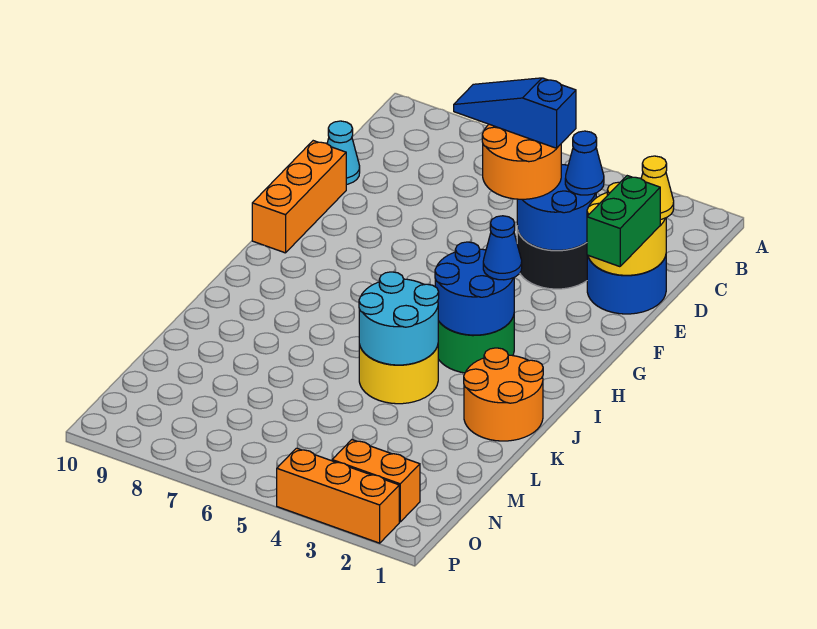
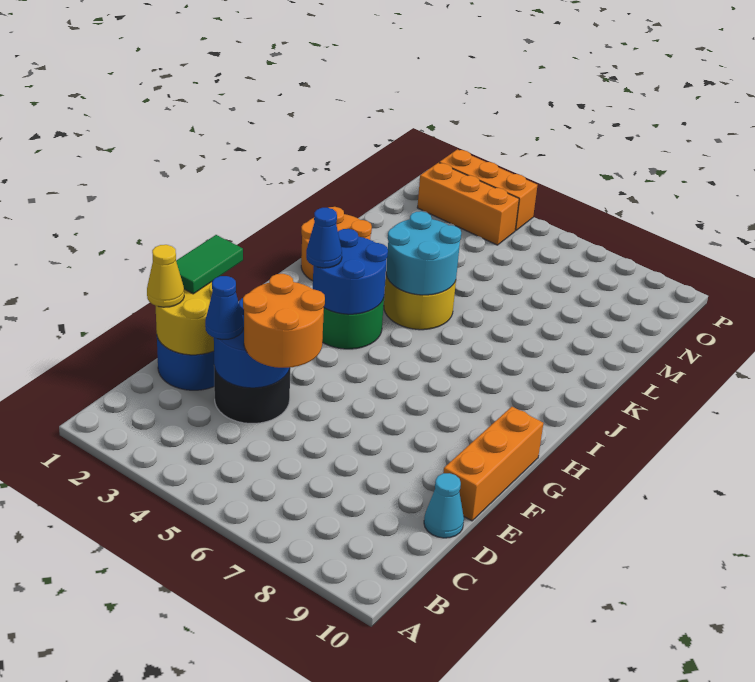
blue 1x3 slope [454,78,576,148] -> none
green 1x2 brick [587,176,660,267] -> green 1x2 tile [176,235,243,294]
orange 1x2 brick [332,440,420,522] -> orange 1x3 brick [417,163,519,245]

